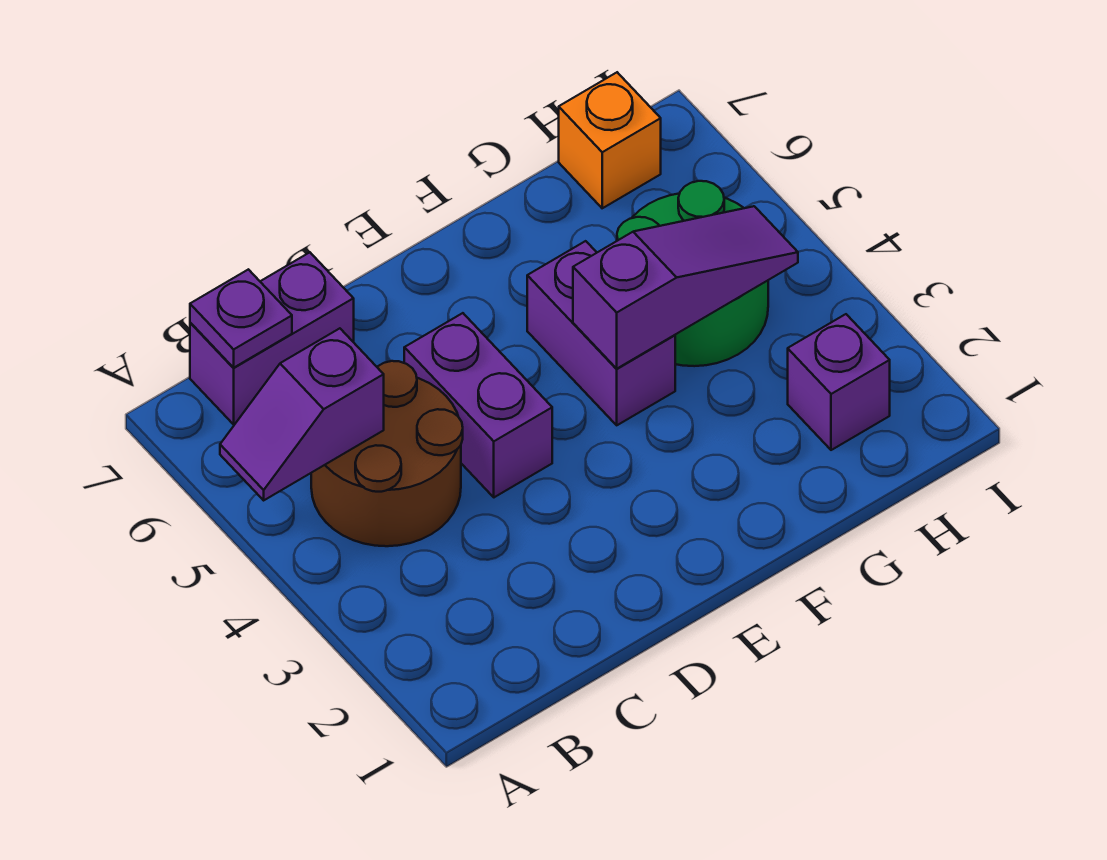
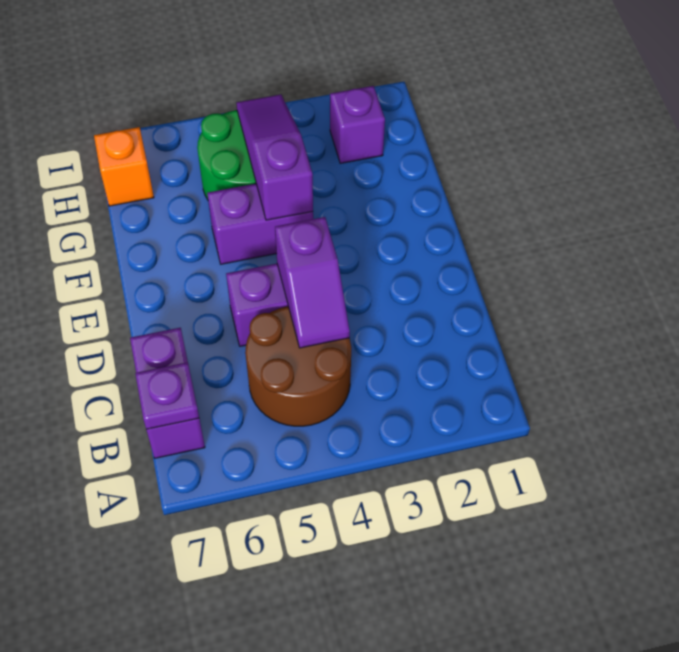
purple 1x2 slope [220,328,384,500] -> purple 1x2 slope moved to [275,217,350,348]

